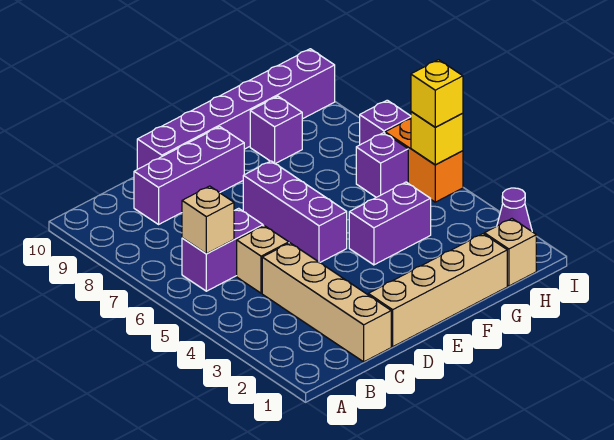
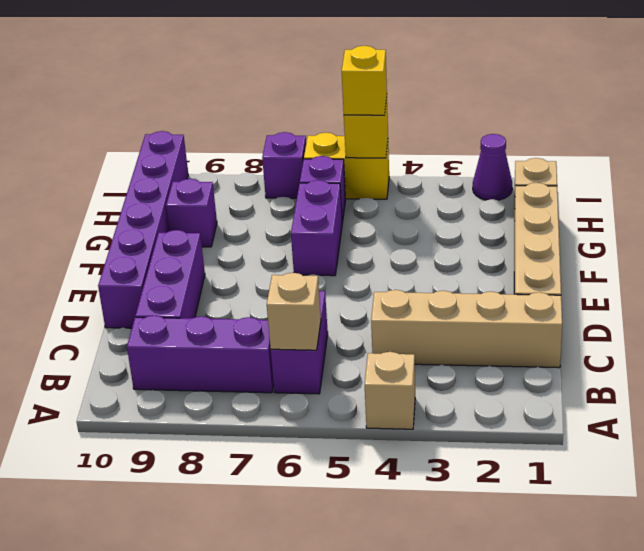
tan 1x1 brick [237,226,289,293] -> tan 1x1 brick moved to [365,352,415,429]
purple 1x3 brick [243,161,347,263] -> purple 1x3 brick moved to [127,315,274,393]
purple 1x2 brick [349,182,431,265] -> purple 1x2 brick moved to [291,180,342,276]
orange 1x2 brick [385,119,463,202] -> yellow 1x2 brick [304,133,389,199]

